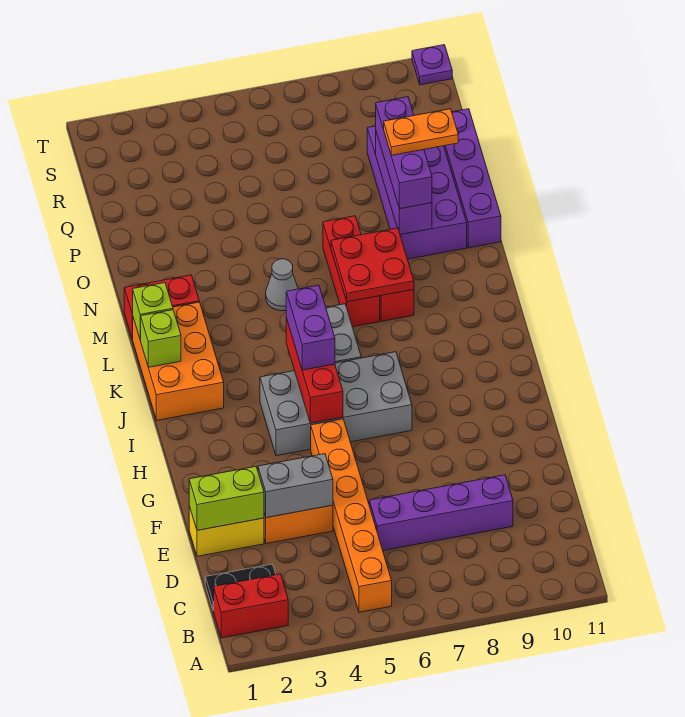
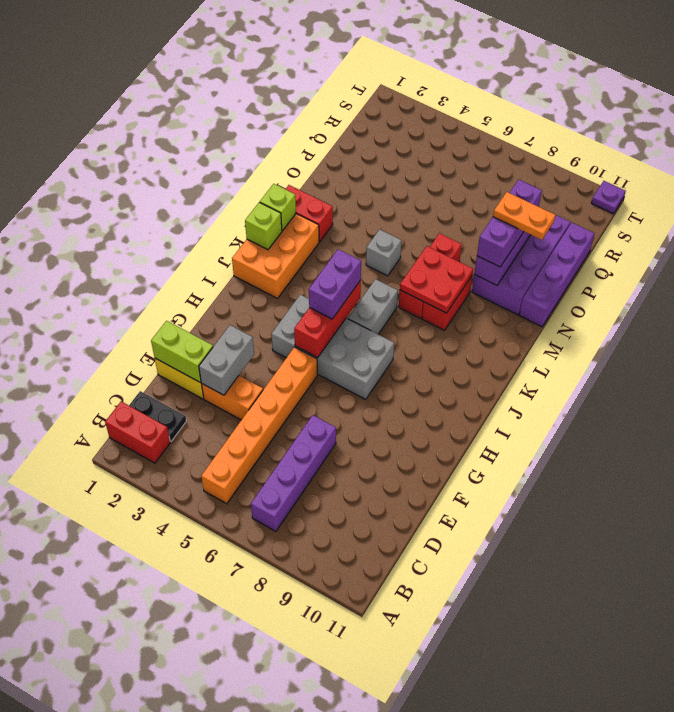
purple 1x4 brick [369,475,513,551] -> purple 1x4 brick turned to [251,415,336,531]
grey 1x2 brick [258,454,333,518] -> grey 1x2 brick turned to [199,325,254,395]
grey 1x1 cone [266,259,298,311] -> grey 1x1 brick [366,229,402,276]

